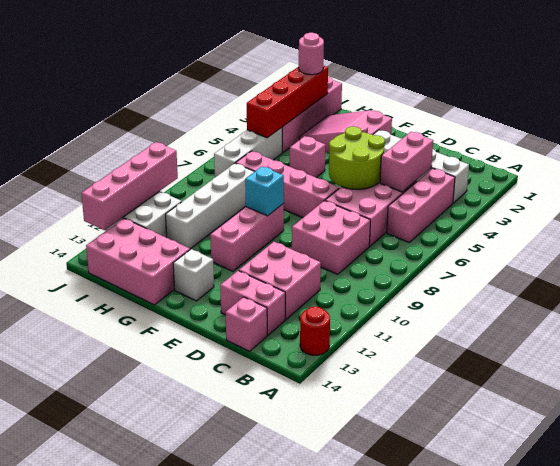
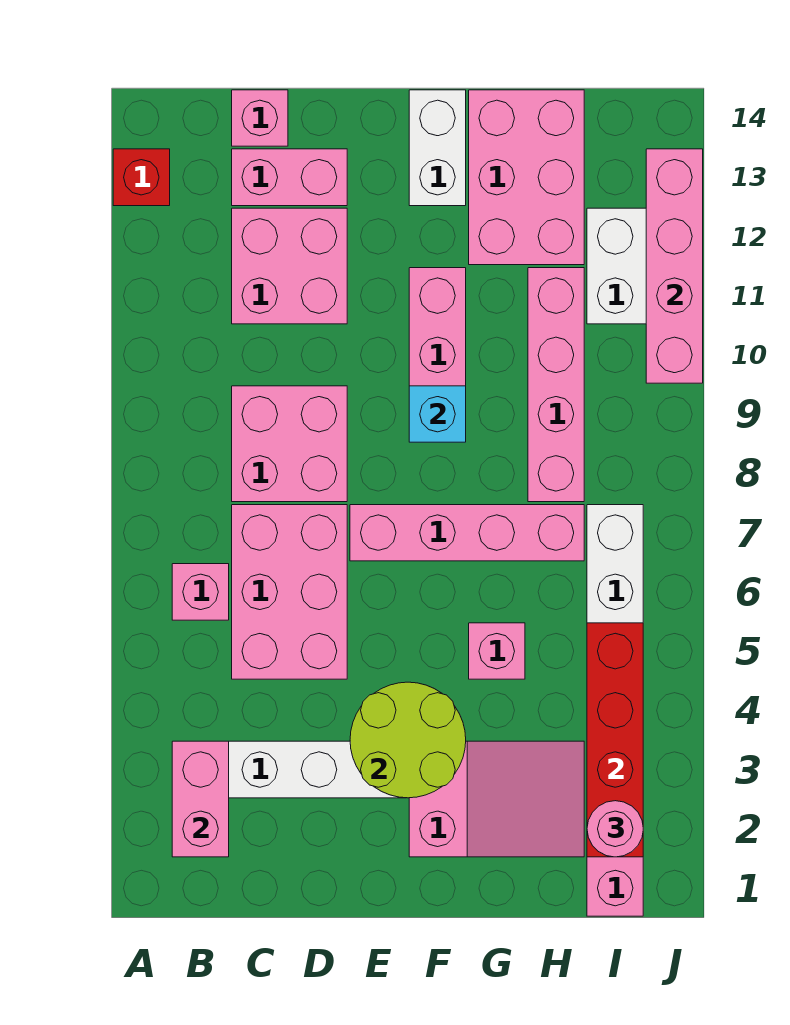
red 1x1 round brick [300,306,330,355] -> red 1x1 brick [113,149,170,206]
pink 1x3 brick [387,168,455,242] -> pink 1x1 brick [172,564,229,620]
pink 1x2 brick [380,132,433,192] -> pink 1x2 brick moved to [172,741,229,857]
lime 2x2 round brick [329,127,385,189] -> lime 2x2 round brick moved to [350,682,466,798]
white 1x1 brick [173,249,214,301] -> white 1x2 brick [409,90,466,206]
pink 2x3 brick [86,218,190,305] -> pink 2x3 brick turned to [469,90,584,265]
white 1x4 brick [165,163,254,249] -> pink 1x4 brick [528,268,584,502]

